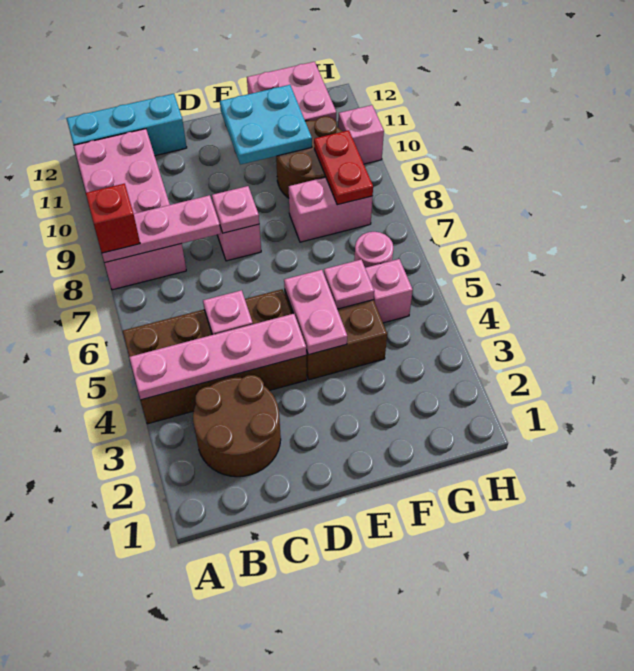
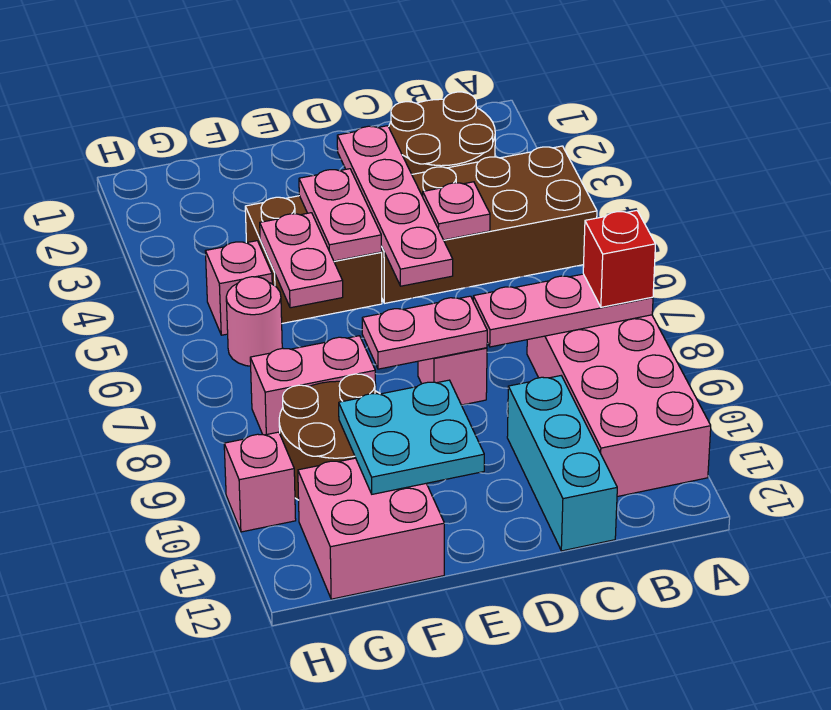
pink 1x4 plate [129,314,306,400] -> pink 1x4 plate turned to [337,126,453,286]
cyan 1x3 brick [66,94,187,156] -> cyan 1x3 brick turned to [507,376,617,551]
pink 1x1 plate [212,186,259,233] -> pink 1x2 plate [362,296,487,369]
pink 1x1 plate [324,260,374,309] -> pink 1x2 plate [260,213,343,308]
red 1x2 plate [314,130,373,205] -> none

